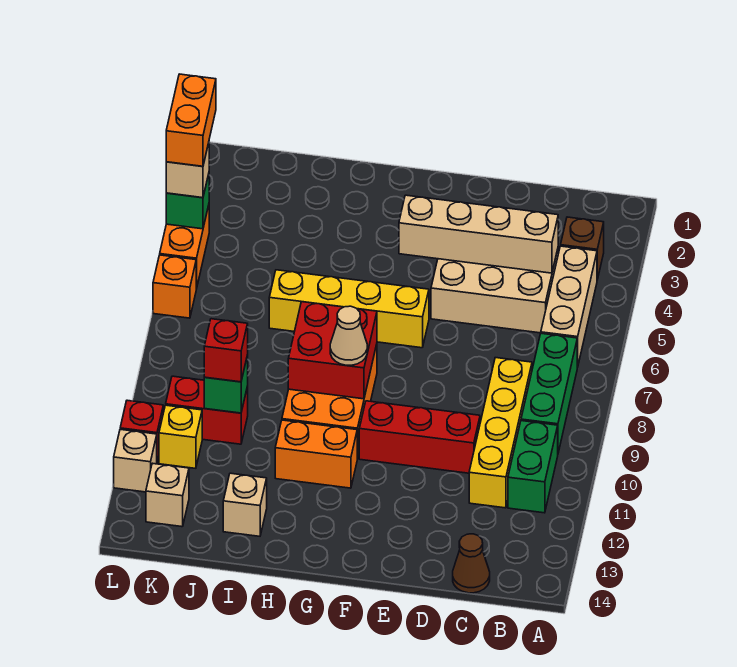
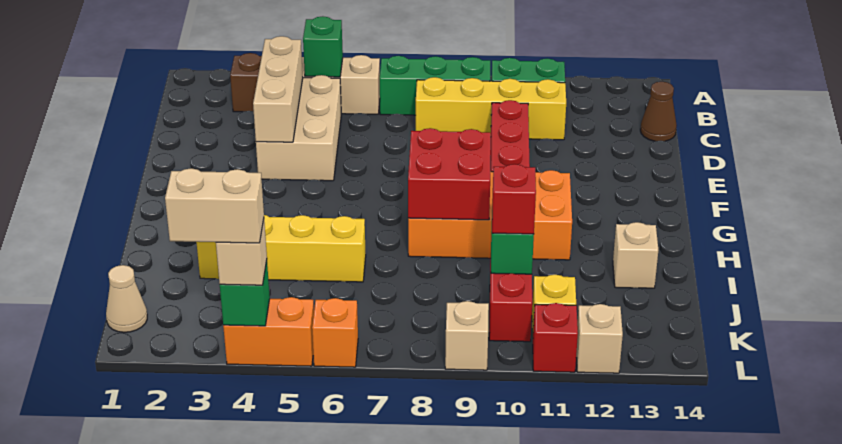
none -> green 1x1 brick [303,16,343,77]
tan 1x4 brick [399,195,558,273] -> tan 1x3 brick [253,36,303,142]
yellow 1x4 brick [269,270,429,348] -> yellow 1x4 brick turned to [196,215,366,282]
tan 1x1 cone [330,306,367,365] -> tan 1x1 cone moved to [106,265,147,332]
tan 1x1 brick [146,463,189,527] -> tan 1x1 brick moved to [445,301,489,370]
orange 1x2 brick [166,74,216,166] -> tan 1x2 brick [165,168,264,243]

